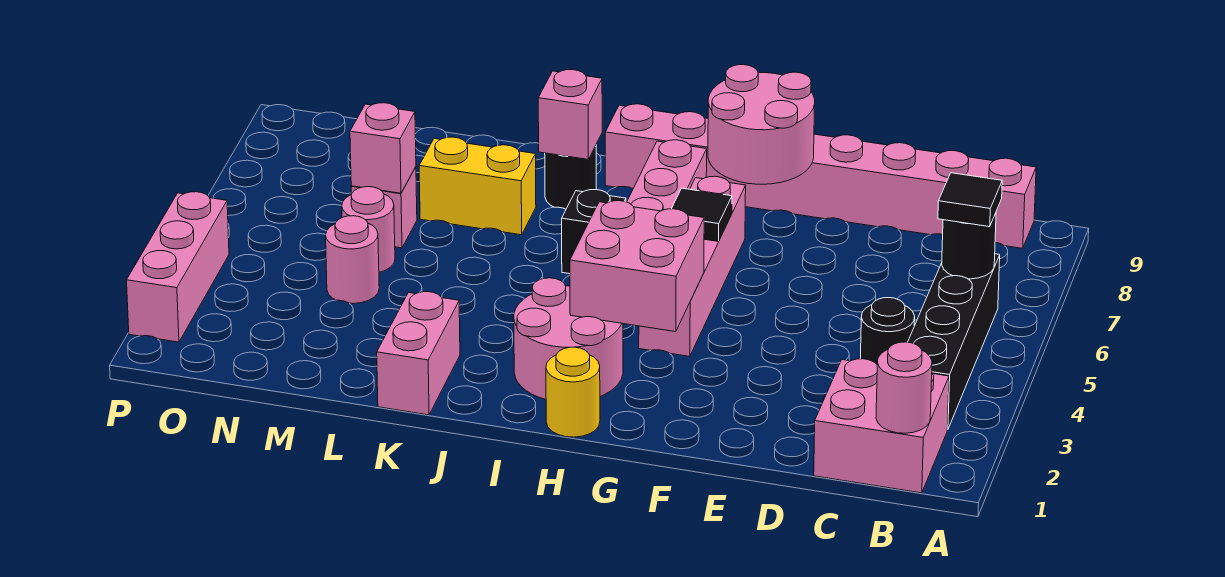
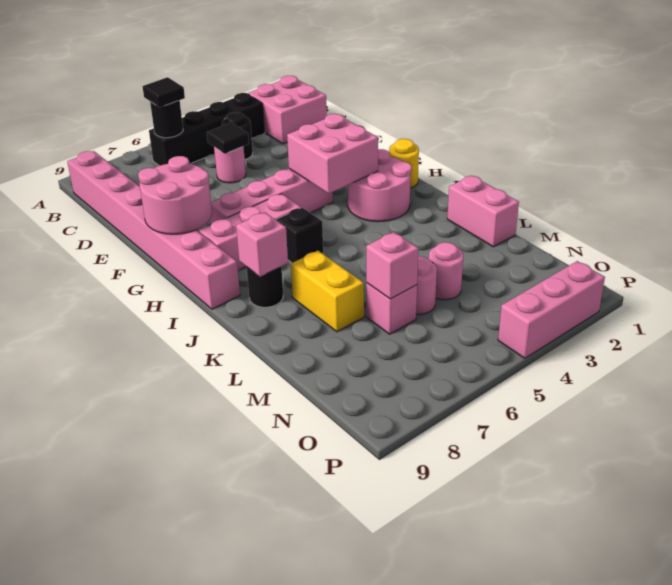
pink 1x1 round brick [876,342,932,433] -> pink 1x1 round brick moved to [214,146,246,183]
black 1x1 tile [672,188,732,241] -> black 1x1 tile moved to [207,123,249,154]
pink 1x2 brick [377,292,460,415] -> pink 1x2 brick turned to [447,176,519,247]

